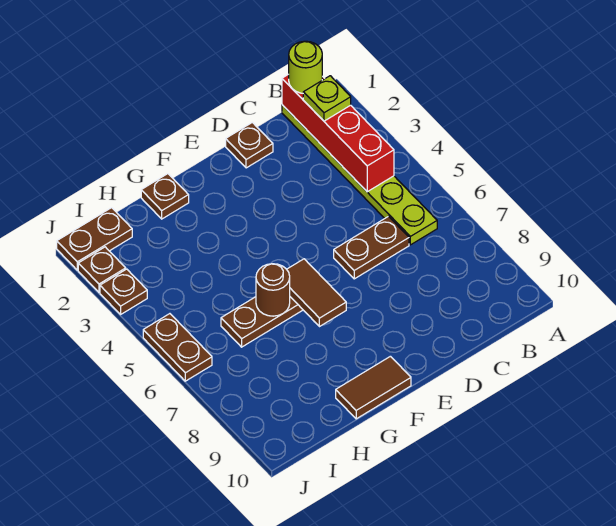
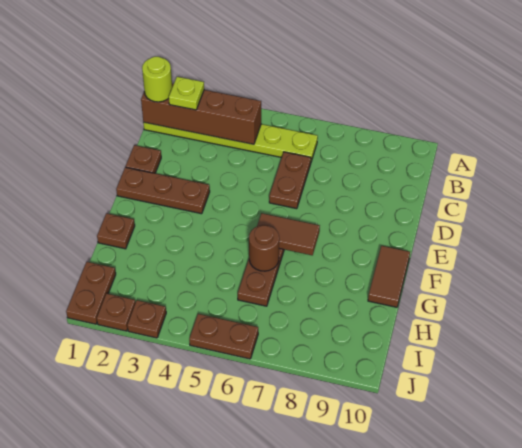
red 1x4 brick [282,74,394,192] -> brown 1x4 brick [141,84,261,144]
none -> brown 1x3 plate [116,167,210,214]

